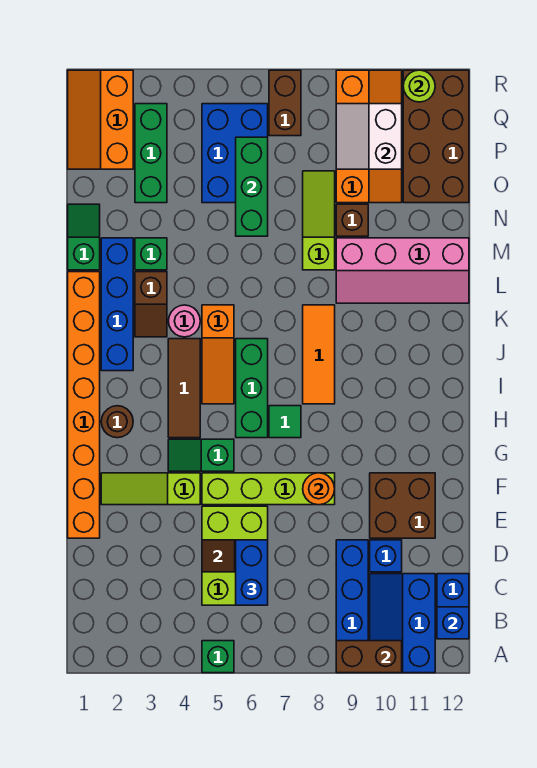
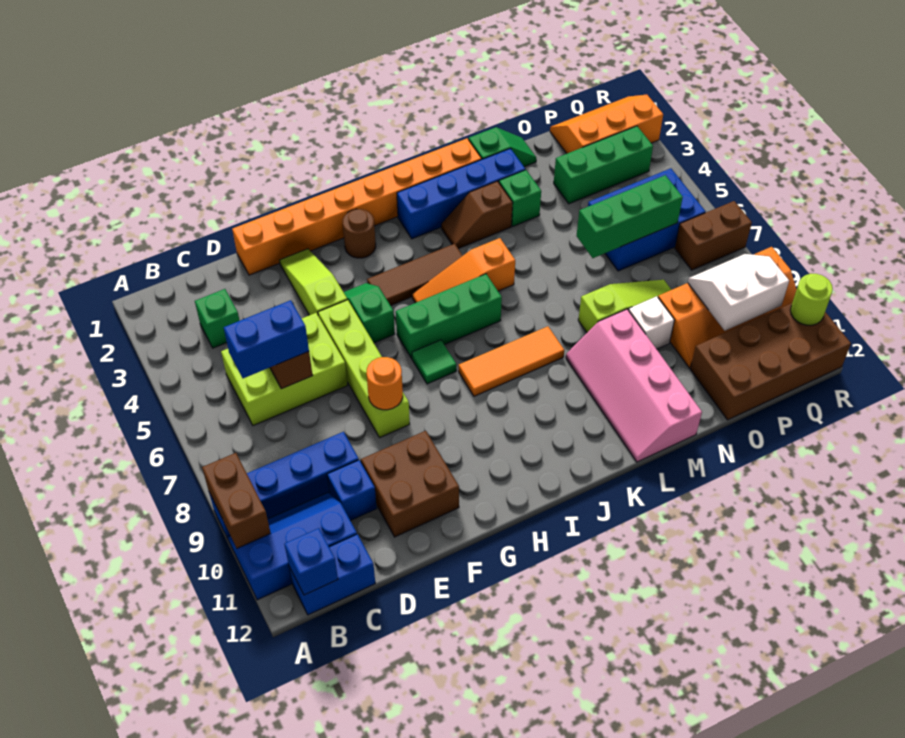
green 1x1 brick [202,641,234,673] -> green 1x1 brick moved to [195,289,240,348]
pink 1x1 round brick [169,305,200,337] -> none
brown 1x1 brick [336,204,368,236] -> white 1x1 brick [628,296,674,349]

